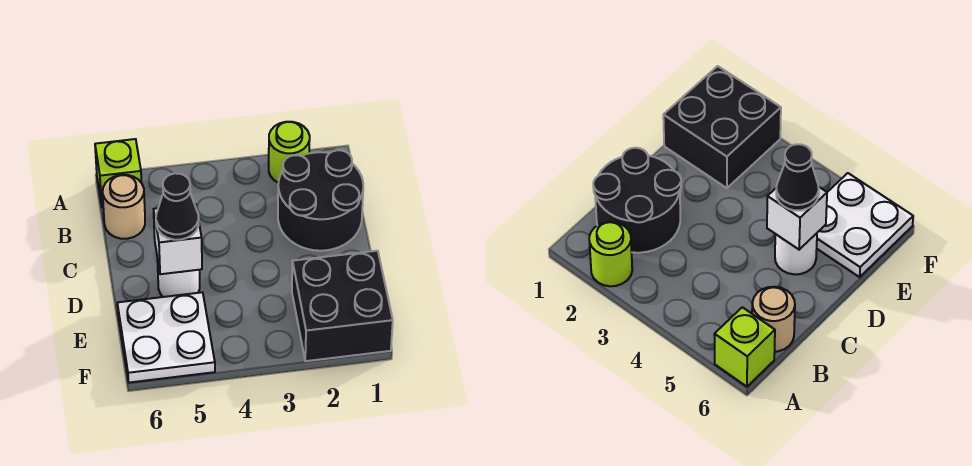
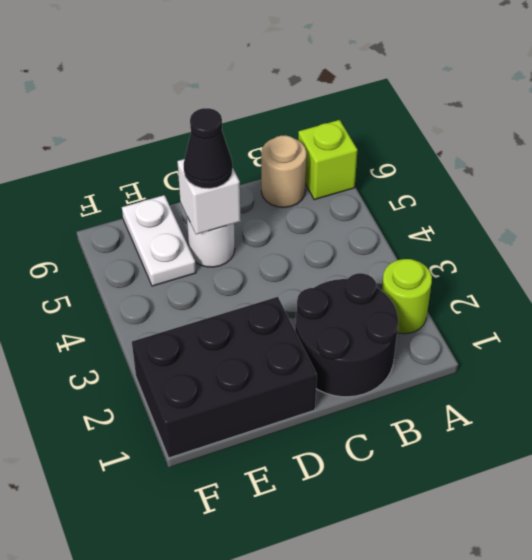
black 2x2 brick [292,251,393,361] -> black 2x3 brick [132,297,317,458]
white 2x2 plate [117,292,215,383] -> white 1x2 plate [122,195,196,286]

